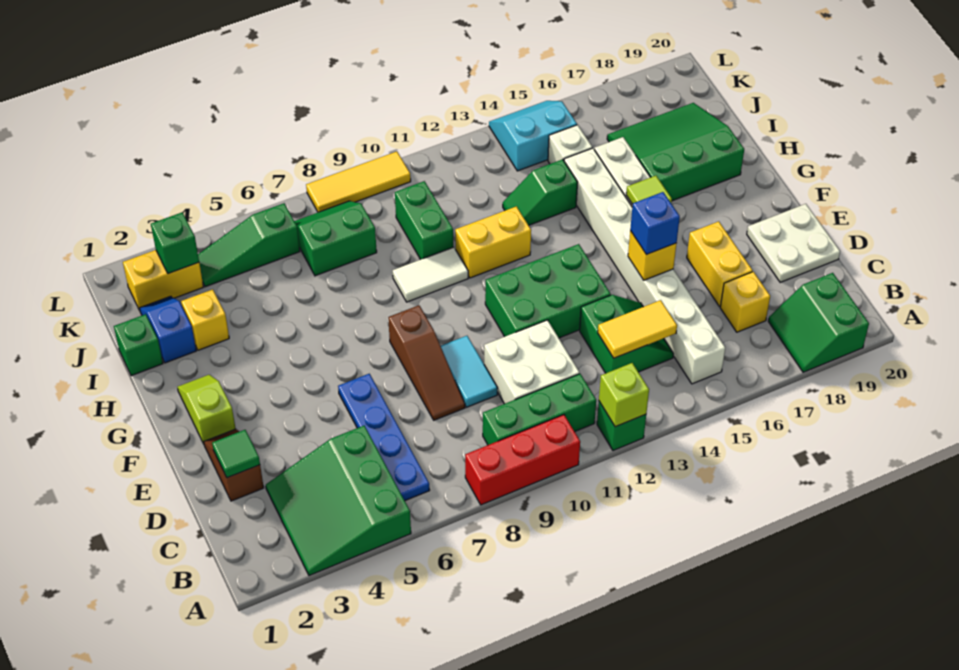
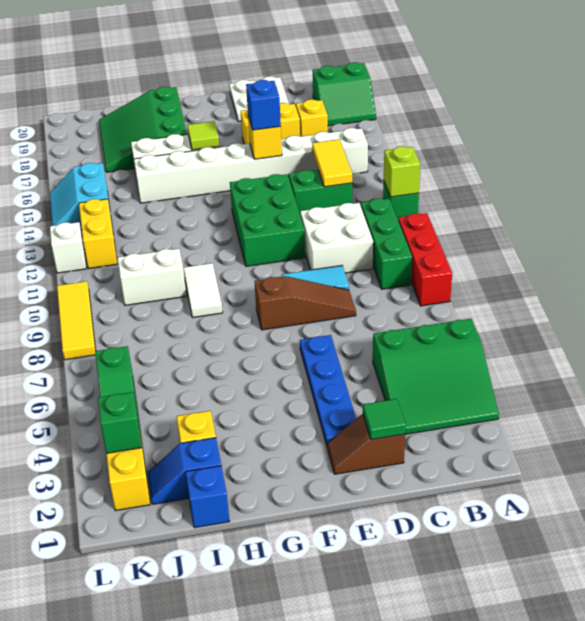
blue 1x4 plate [338,374,430,501] -> blue 1x4 plate turned to [300,335,356,446]
lime 1x2 slope [177,375,236,444] -> none
yellow 1x2 brick [455,206,531,278] -> yellow 1x2 brick moved to [79,199,117,269]
green 1x1 brick [114,314,163,376] -> blue 1x1 brick [186,466,230,528]
green 1x2 brick [395,181,453,259] -> white 1x2 brick [118,249,187,305]
green 1x2 slope [503,159,578,225] -> none
green 2x2 slope [294,201,377,276] -> none
white 1x1 brick [548,125,592,164] -> white 1x1 brick moved to [50,222,87,273]

